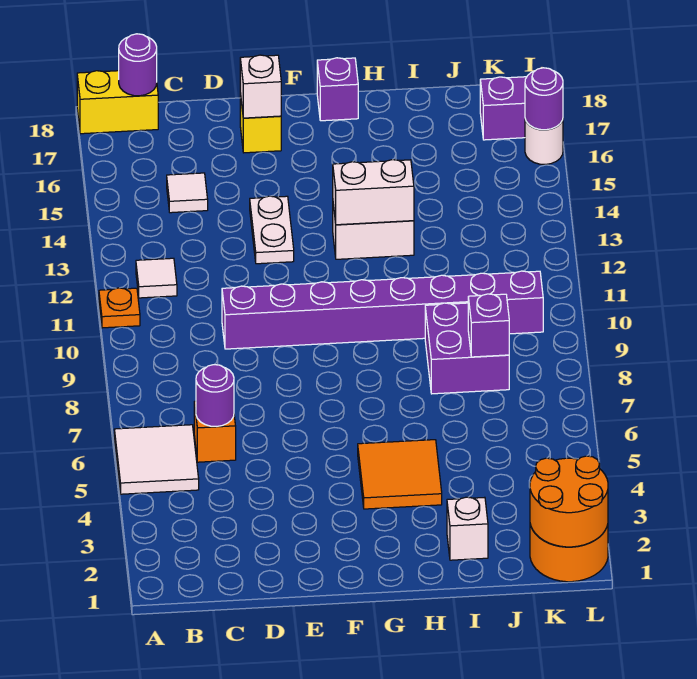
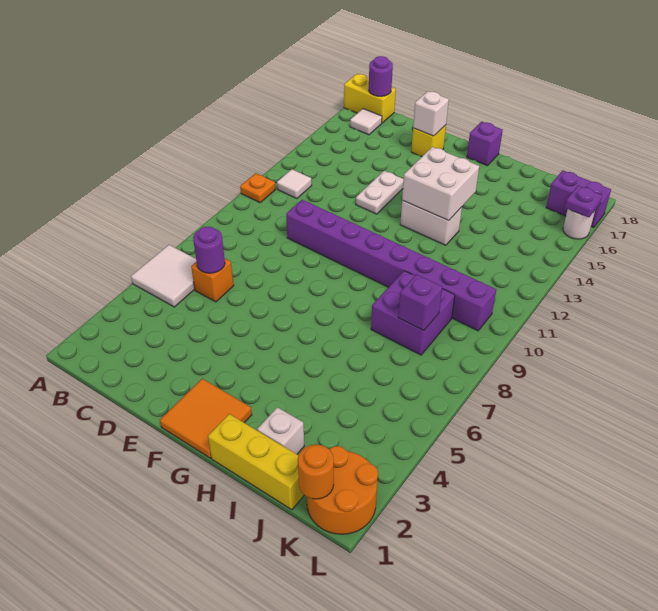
white 1x1 tile [167,173,208,213] -> white 1x1 tile moved to [350,109,382,135]
orange 2x2 tile [358,440,442,509] -> orange 2x2 tile moved to [160,379,252,458]
white 1x2 brick [333,160,414,225] -> white 2x2 brick [402,147,479,221]
none -> yellow 1x3 brick [208,414,304,510]
orange 2x2 round brick [530,456,608,547] -> orange 1x1 round brick [298,444,334,499]
purple 1x1 round brick [525,68,563,130] -> purple 1x1 plate [565,186,602,217]

